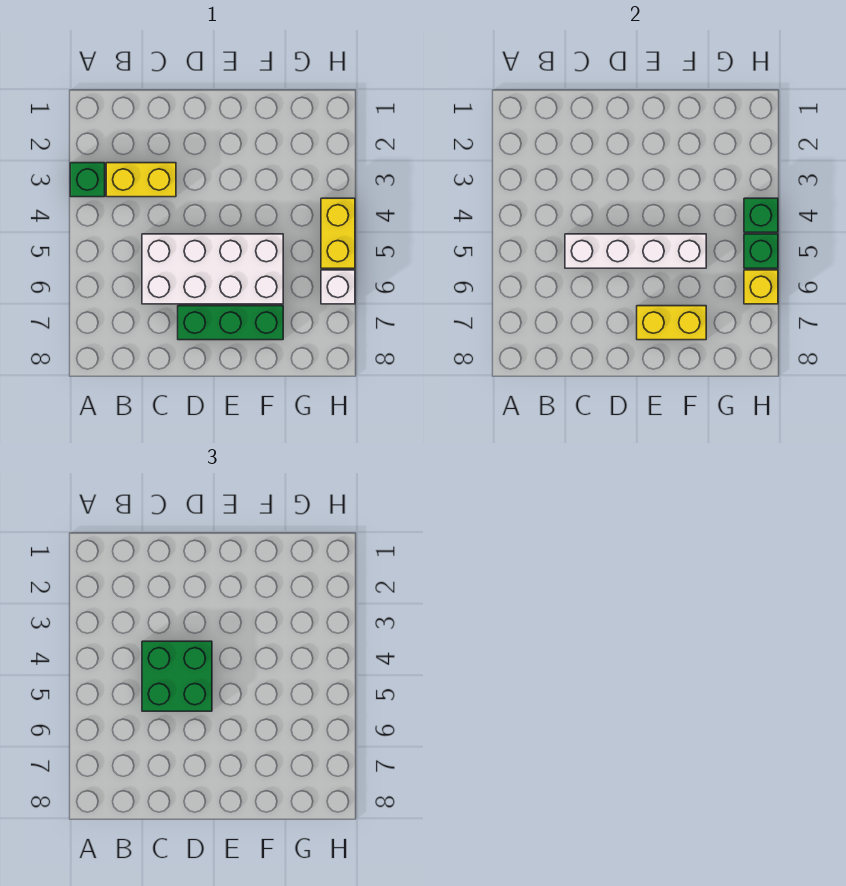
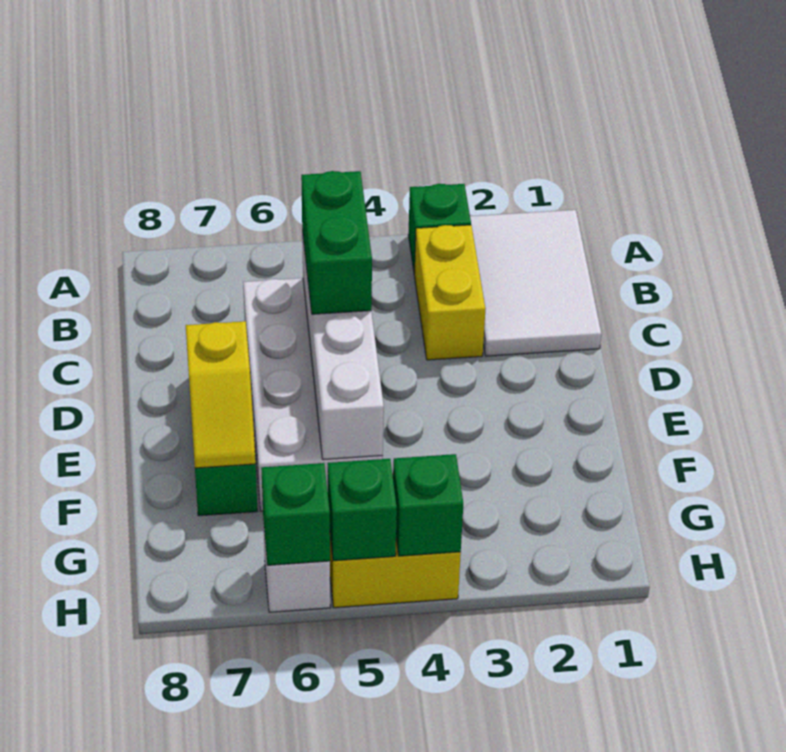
none -> white 2x3 tile [470,210,601,356]
green 2x2 brick [142,641,212,711] -> green 1x2 brick [301,171,372,314]
yellow 1x2 brick [637,306,706,340] -> yellow 1x2 slope [186,321,256,468]
yellow 1x1 brick [744,270,778,304] -> green 1x1 brick [261,463,330,565]

